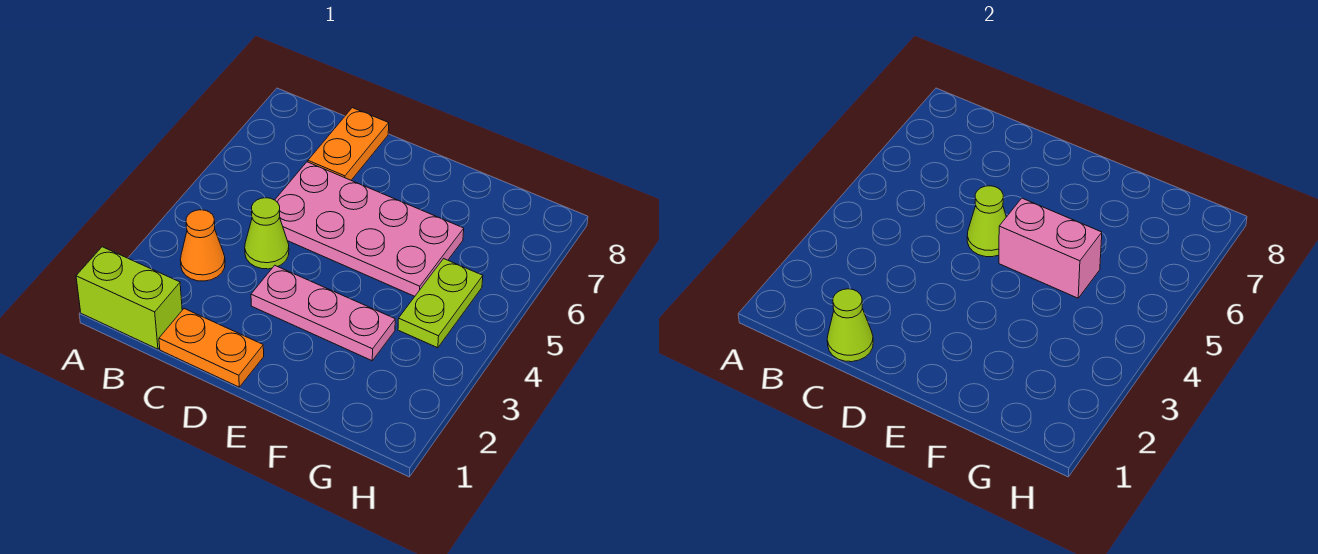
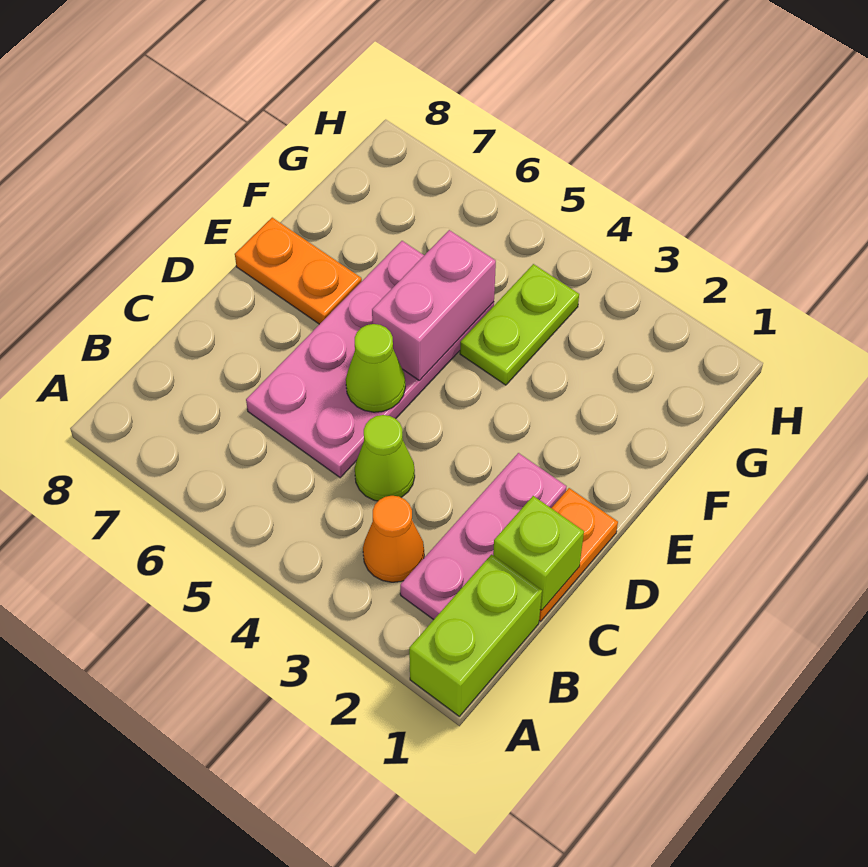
lime 1x1 cone [827,289,873,362] -> lime 1x1 brick [493,496,584,610]
orange 1x2 plate [308,108,389,180] -> orange 1x2 plate moved to [235,218,362,324]
pink 1x3 plate [251,265,395,361] -> pink 1x3 plate moved to [400,453,567,620]
lime 1x2 plate [398,259,483,348] -> lime 1x2 plate turned to [460,264,579,385]

